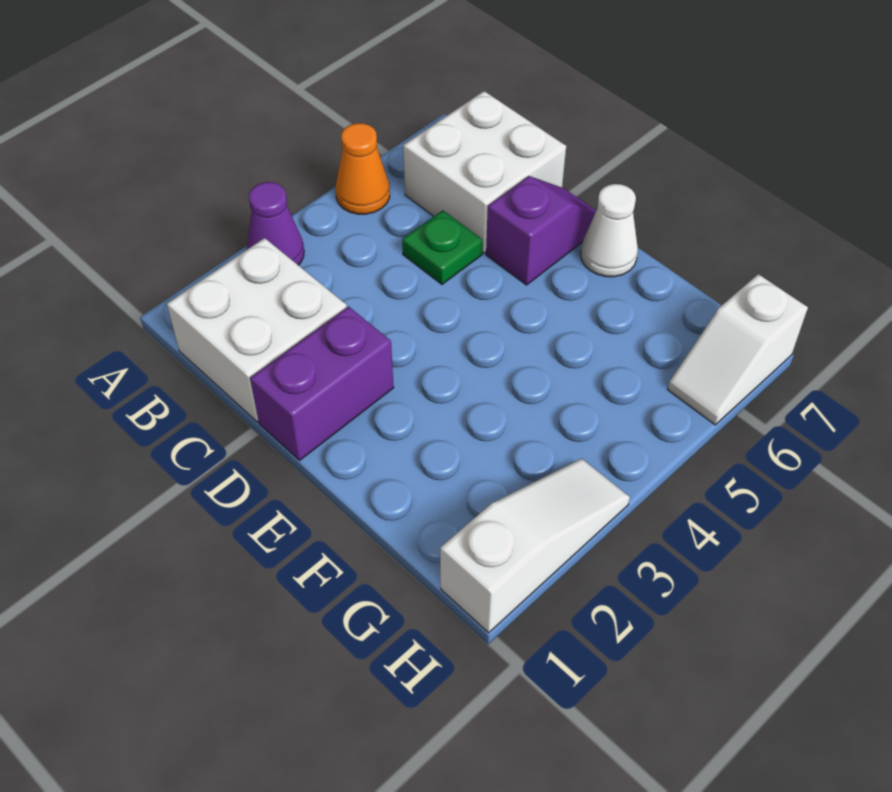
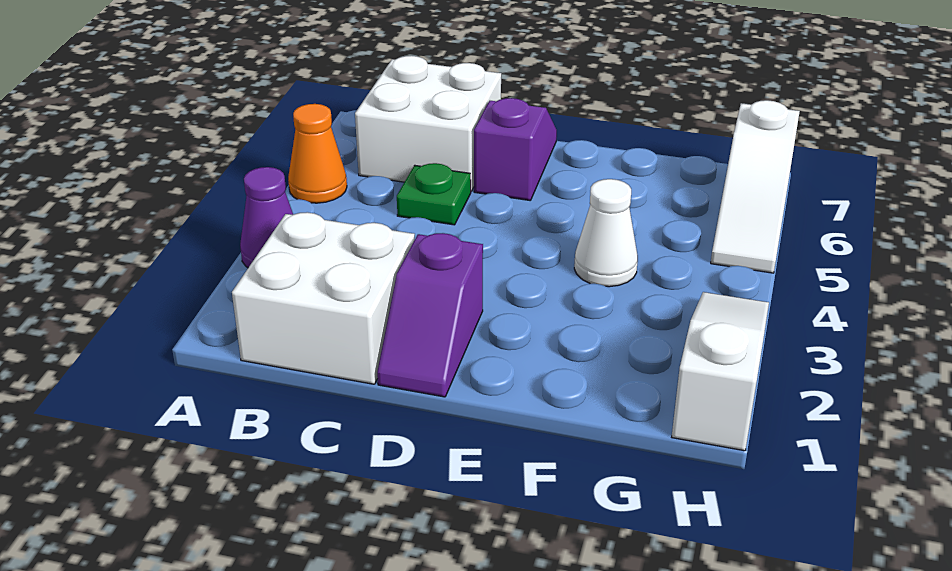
purple 1x2 brick [250,307,394,461] -> purple 1x2 slope [377,233,483,397]
white 1x1 cone [581,184,638,277] -> white 1x1 cone moved to [574,179,638,287]
white 1x2 slope [668,274,808,425] -> white 1x3 slope [711,100,800,273]

